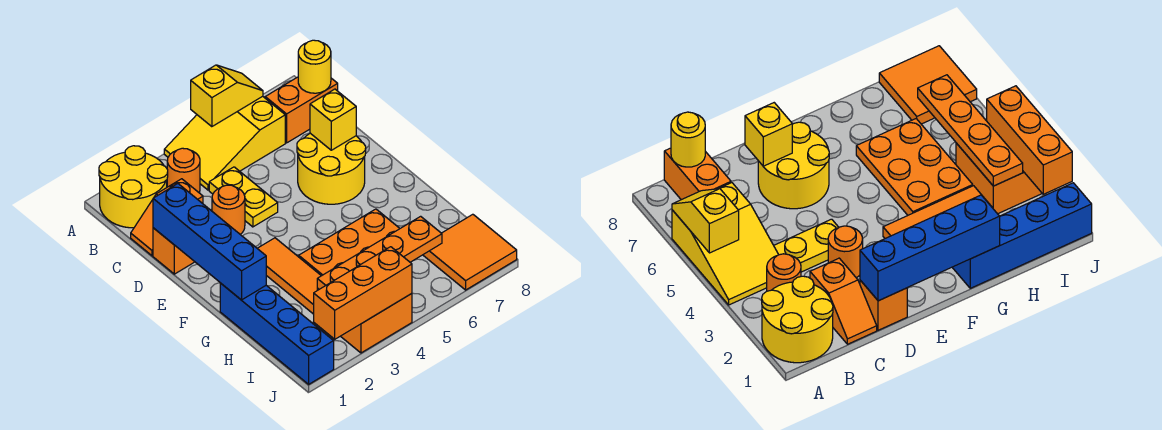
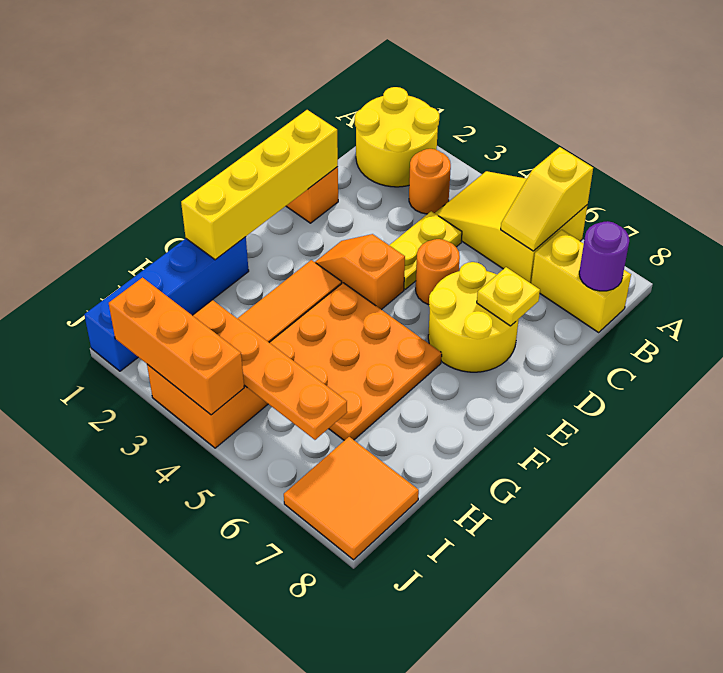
yellow 1x2 slope [191,65,263,127] -> yellow 1x2 slope turned to [501,147,593,251]
orange 1x2 brick [265,77,338,143] -> yellow 1x2 brick [531,230,631,332]
yellow 1x1 round brick [298,40,331,93] -> purple 1x1 round brick [579,221,629,291]
orange 1x2 slope [131,179,203,256] -> orange 1x2 slope moved to [315,234,405,310]
blue 1x4 brick [153,184,266,300] -> yellow 1x4 brick [181,110,338,260]
orange 1x1 round brick [212,185,245,234] -> orange 1x1 round brick moved to [416,239,460,305]
yellow 1x1 brick [310,89,356,150] -> yellow 1x1 plate [477,267,540,326]
orange 2x3 plate [299,209,400,276] -> orange 3x3 plate [269,283,442,441]

